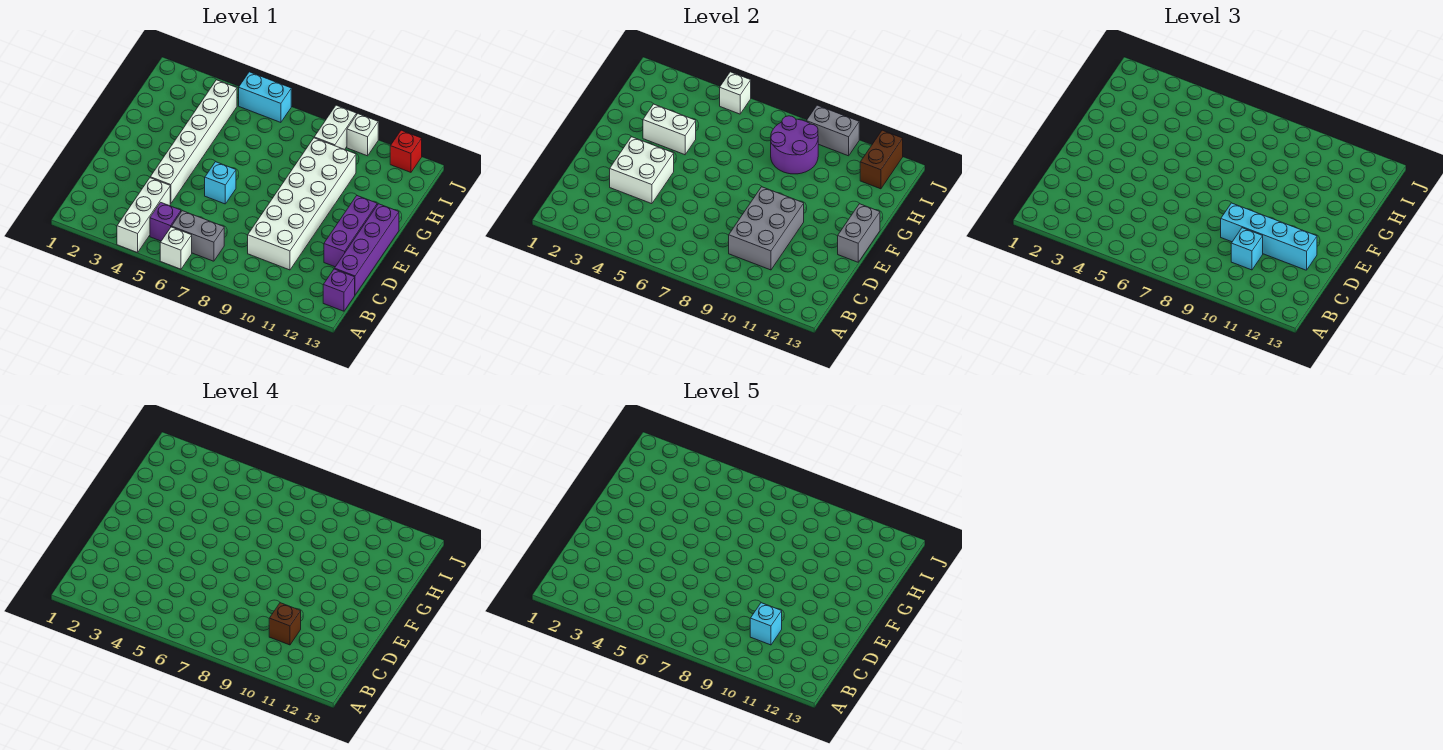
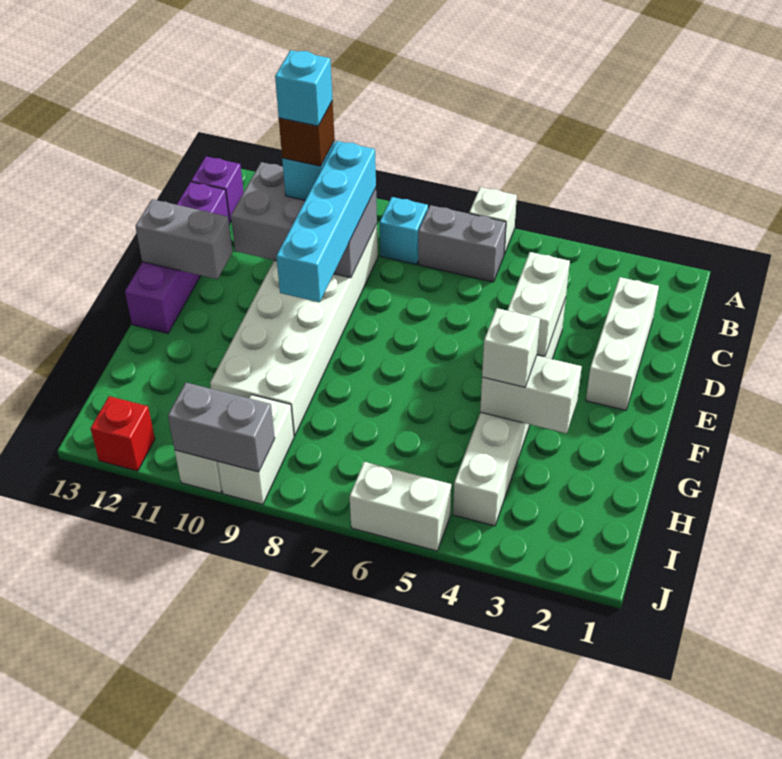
white 1x3 brick [117,178,170,253] -> white 1x3 brick moved to [586,277,659,410]
purple 1x1 brick [150,202,181,241] -> none
grey 2x3 brick [729,187,804,270] -> grey 2x3 brick turned to [231,162,377,278]
white 2x2 brick [610,137,674,204] -> white 1x2 brick [507,252,570,356]
cyan 1x4 brick [1221,203,1317,270] -> cyan 1x4 brick turned to [276,141,376,302]
purple 1x3 brick [324,196,377,267] -> none
cyan 1x1 brick [205,162,236,204] -> cyan 1x1 brick moved to [379,197,428,264]
grey 1x2 brick [838,204,880,262] -> grey 1x2 brick turned to [135,199,233,279]
purple 2x2 round brick [771,116,818,174] -> none
brown 1x2 brick [860,130,903,189] -> none
cyan 1x2 brick [239,72,291,122] -> white 1x2 brick [350,462,451,551]
white 1x1 brick [720,72,751,114] -> white 1x1 brick moved to [482,308,540,387]

